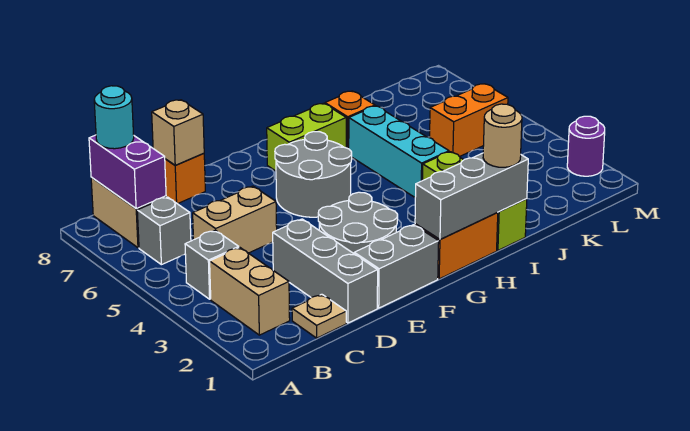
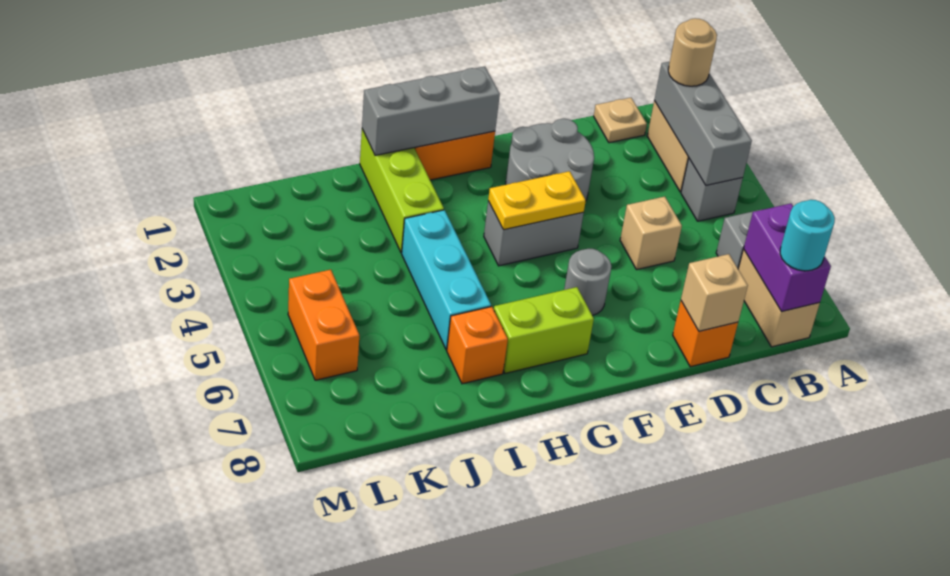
tan 1x2 brick [193,186,277,253] -> tan 1x1 brick [620,197,682,270]
grey 1x3 brick [273,219,378,323] -> grey 1x3 brick moved to [654,62,752,185]
grey 1x2 brick [354,225,439,308] -> grey 1x2 brick moved to [484,201,584,266]
none -> yellow 1x2 plate [488,171,586,230]
grey 2x2 round brick [275,132,352,217] -> grey 1x1 round brick [564,249,611,316]
tan 1x1 round brick [483,104,522,167] -> tan 1x1 round brick moved to [668,18,717,86]
orange 1x2 brick [430,84,508,157] -> orange 1x2 brick turned to [288,270,359,380]
purple 1x1 round brick [567,116,605,176] -> none

